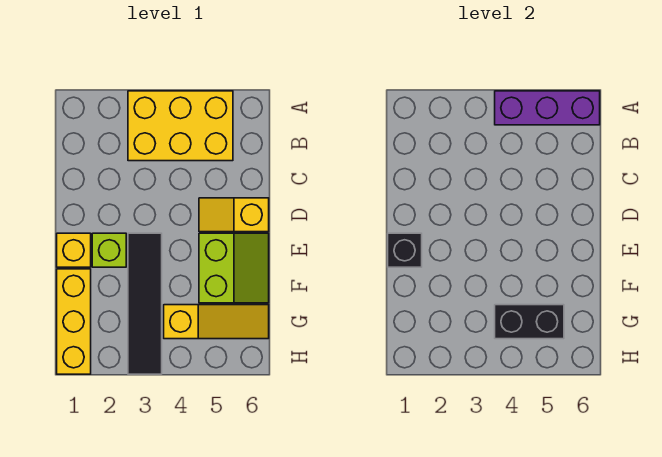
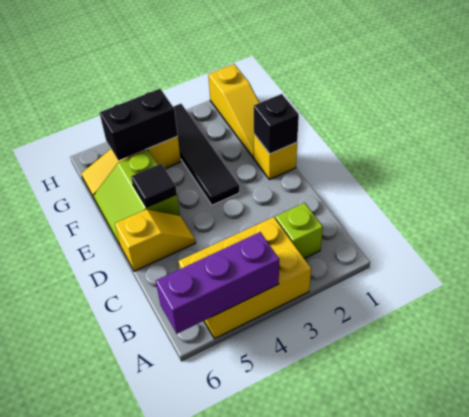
lime 1x1 brick [92,233,126,267] -> lime 1x1 brick moved to [275,203,323,258]
none -> black 1x1 tile [131,164,177,207]
yellow 1x3 brick [57,269,91,374] -> yellow 1x3 slope [208,64,259,158]

